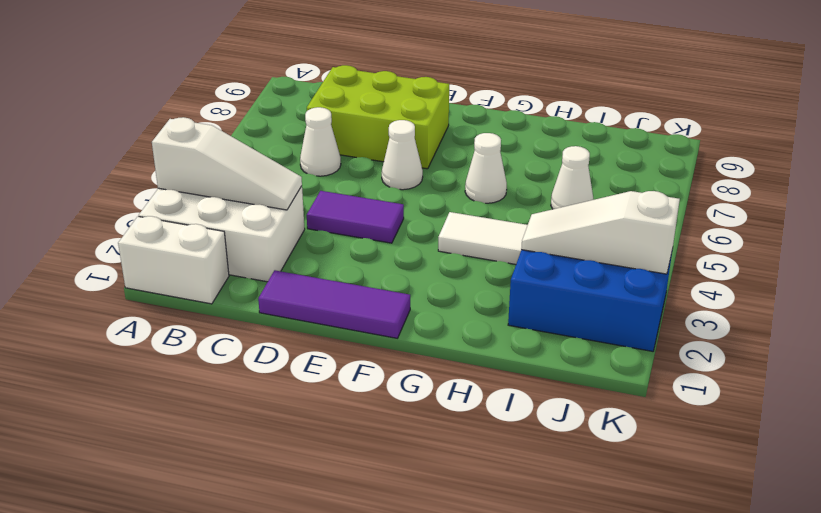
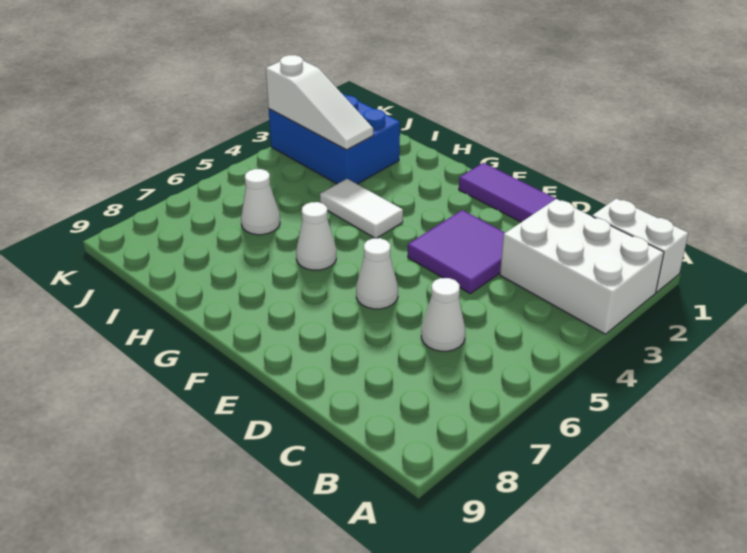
white 1x3 slope [152,117,302,210] -> none
lime 2x3 brick [307,65,449,169] -> none
purple 1x2 tile [307,191,404,243] -> purple 2x2 tile [408,210,505,294]

